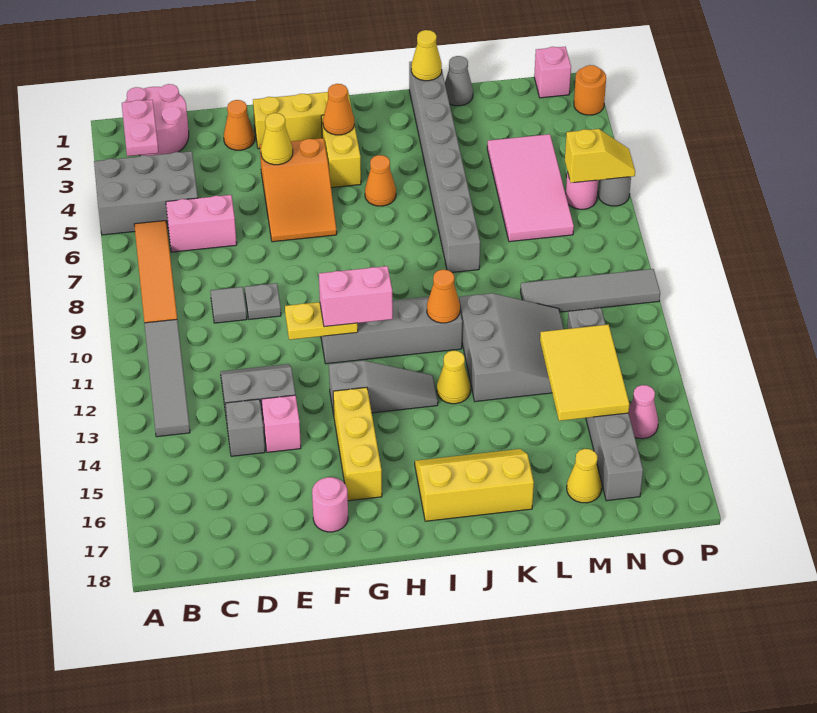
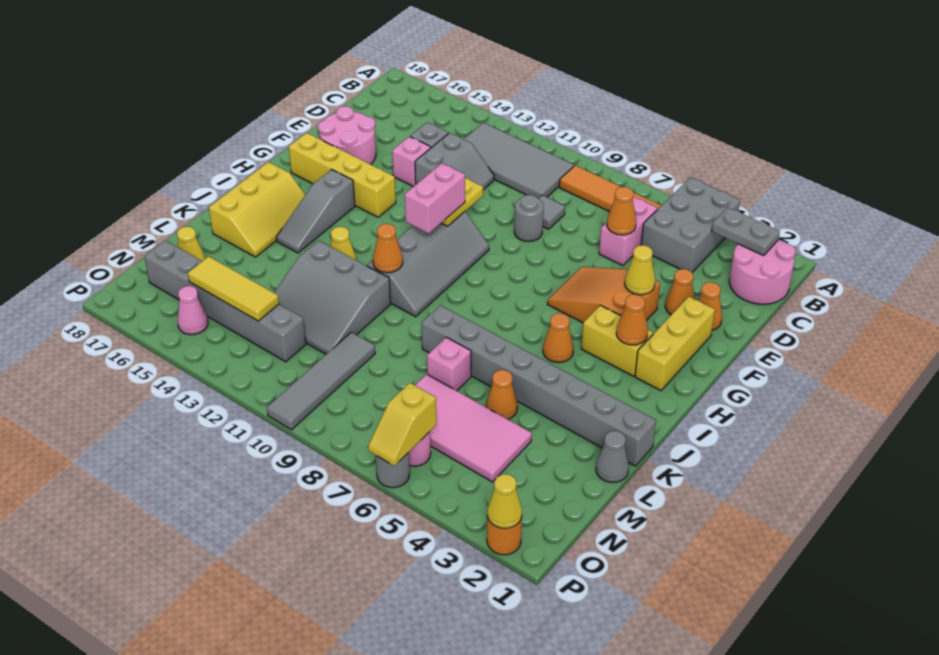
pink 1x2 plate [122,100,159,156] -> grey 1x2 plate [712,207,780,256]
grey 1x4 tile [144,319,190,437] -> grey 2x4 tile [464,123,574,198]
none -> orange 1x1 cone [607,187,636,235]
none -> orange 1x1 cone [665,269,695,315]
grey 1x1 plate [245,283,281,319] -> grey 1x1 round brick [514,195,543,242]
pink 1x1 round brick [312,477,348,532] -> pink 2x2 round brick [318,106,376,164]
grey 1x3 slope [329,360,438,414] -> grey 1x3 slope moved to [276,169,355,253]
yellow 1x3 brick [333,387,382,501] -> yellow 1x4 brick [289,133,396,217]
yellow 1x1 cone [411,30,442,81] -> yellow 1x1 cone moved to [487,474,522,529]
none -> orange 1x1 cone [486,370,518,419]
yellow 2x3 tile [540,325,629,421] -> yellow 1x3 tile [188,256,279,321]
pink 1x1 brick [534,47,571,98] -> pink 1x1 brick moved to [427,337,471,391]

